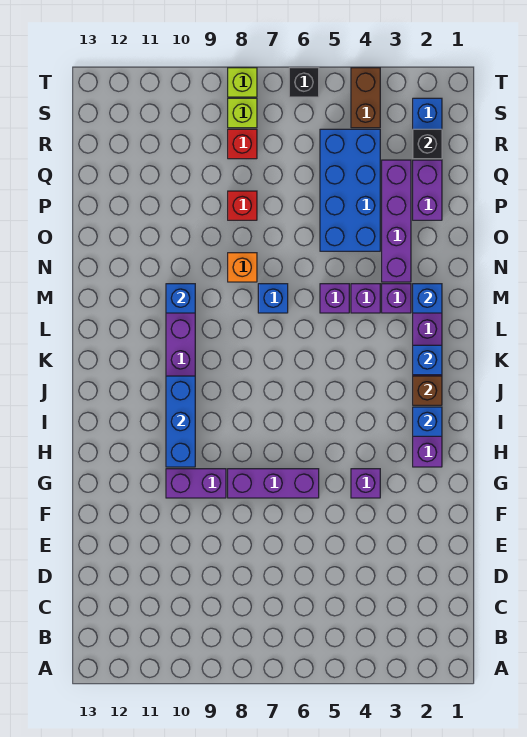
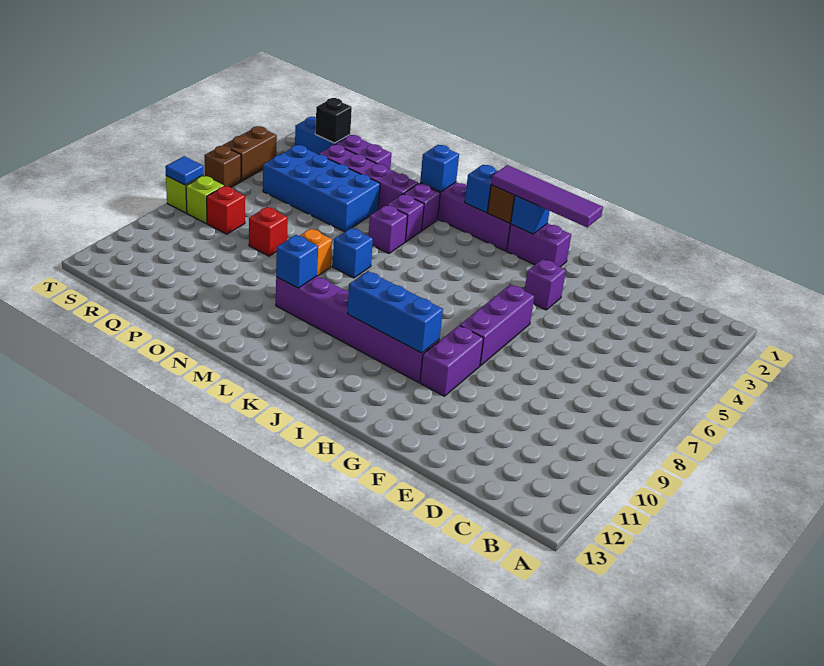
none -> purple 1x4 tile [491,165,603,227]
brown 1x2 brick [351,68,380,128] -> brown 1x2 brick turned to [223,126,277,181]
black 1x1 brick [289,68,319,97] -> brown 1x1 brick [204,146,241,187]
none -> blue 1x1 tile [165,156,204,185]

